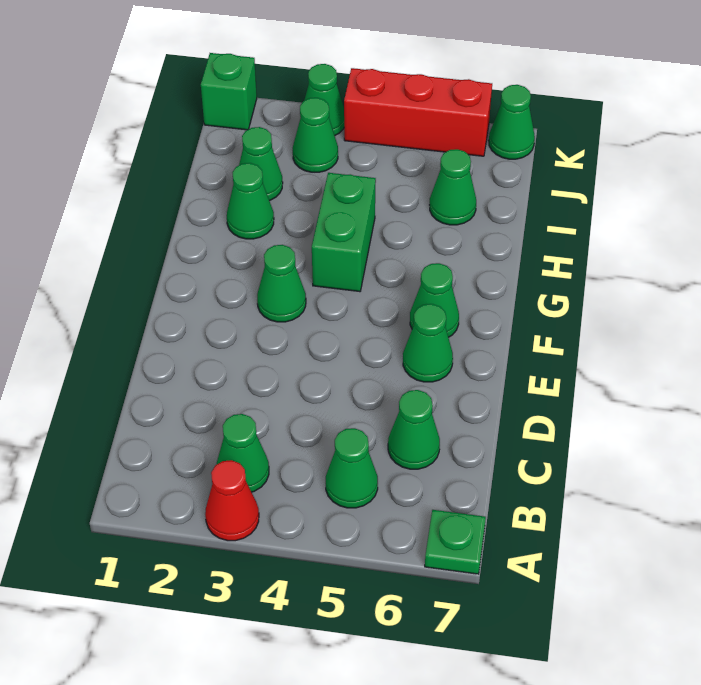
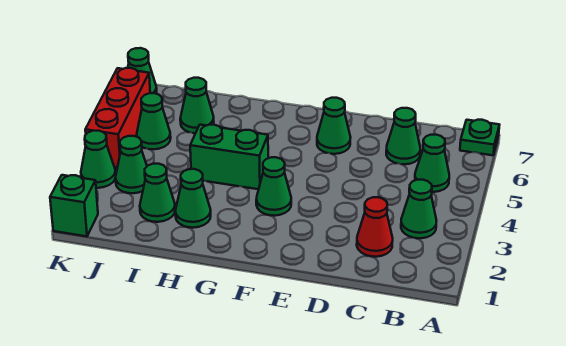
red 1x1 cone [205,460,259,541] -> red 1x1 cone moved to [357,197,393,257]
green 1x1 cone [410,263,459,337] -> green 1x1 cone moved to [137,93,171,149]

